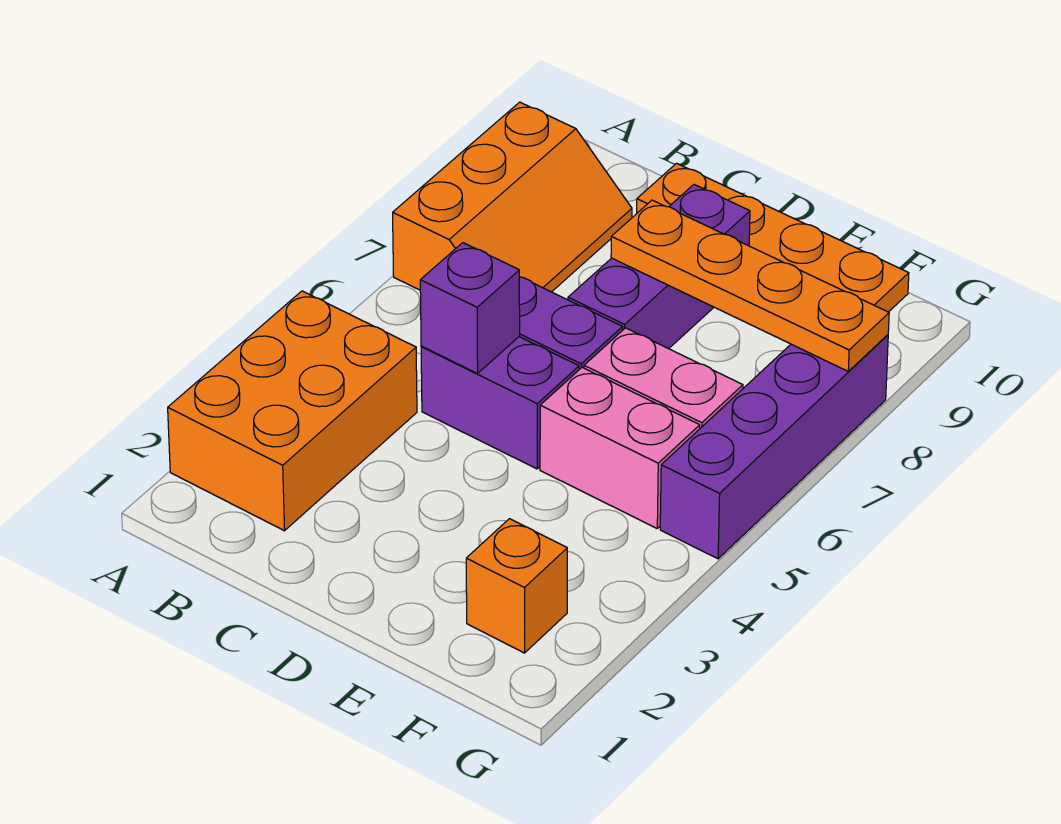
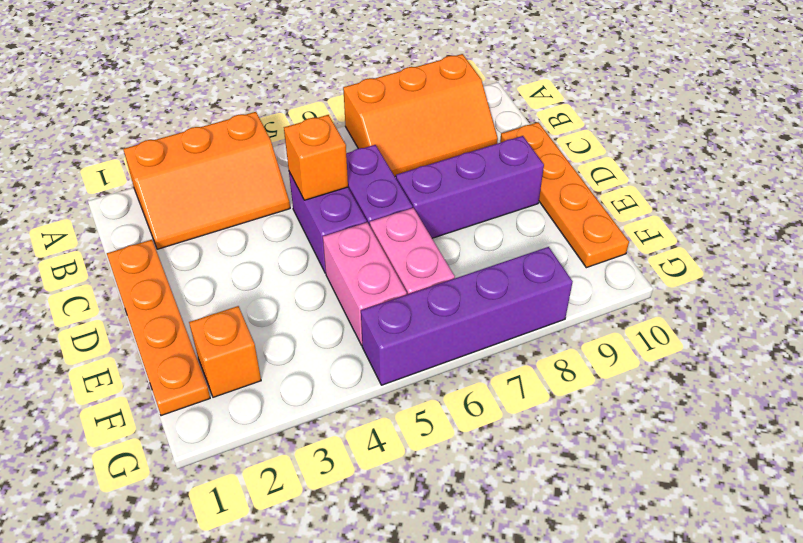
orange 2x3 brick [168,291,417,531] -> orange 2x3 slope [123,112,290,249]
purple 1x1 brick [420,243,520,374] -> orange 1x1 brick [284,115,348,200]
orange 1x4 plate [611,200,889,371] -> orange 1x4 plate moved to [107,240,210,416]

